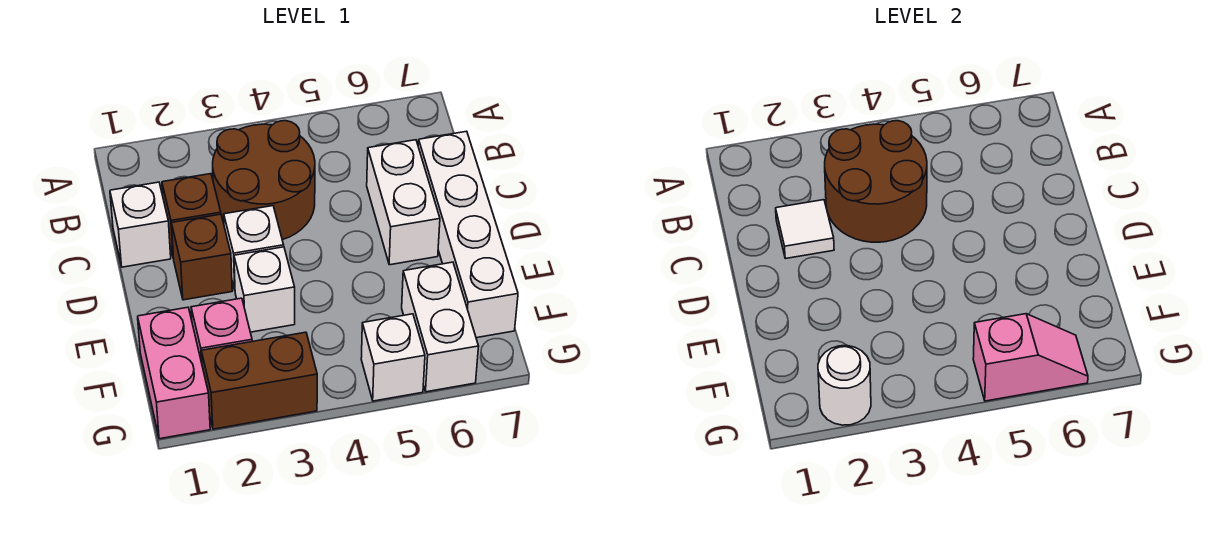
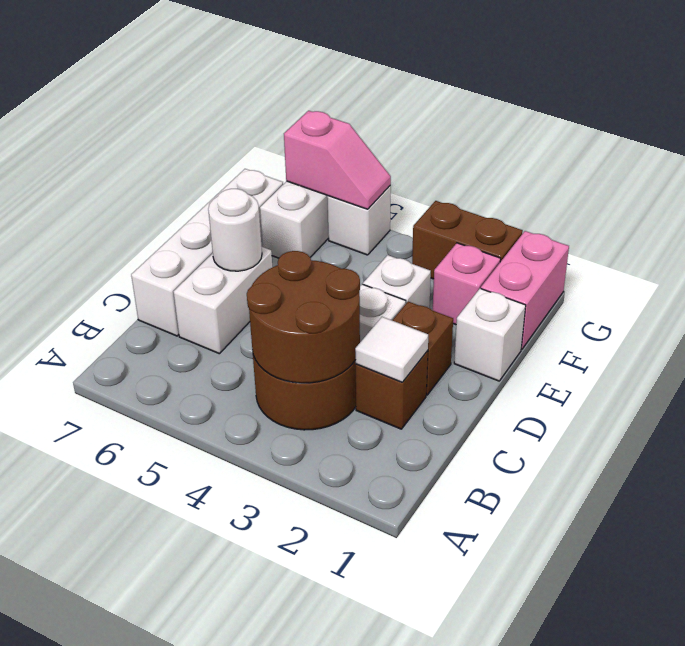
white 1x1 brick [110,182,171,267] -> white 1x1 brick moved to [454,289,526,381]
white 1x1 round brick [818,346,871,425] -> white 1x1 round brick moved to [208,189,262,271]
pink 1x2 slope [973,314,1088,401] -> pink 1x2 slope turned to [284,111,391,209]

